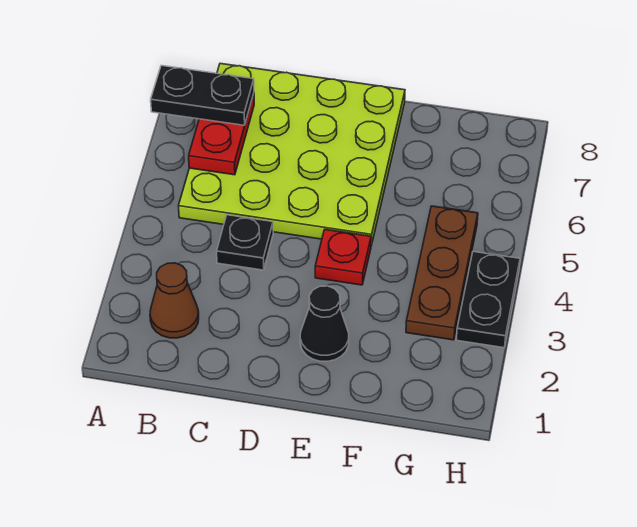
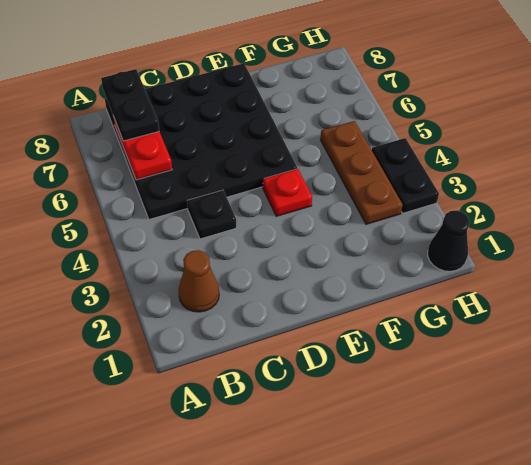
black 1x2 plate [151,66,254,125] -> black 1x2 plate turned to [101,69,159,141]
lime 4x4 plate [179,63,405,246] -> black 4x4 plate [105,63,297,219]
black 1x1 cone [300,286,349,361] -> black 1x1 cone moved to [428,211,470,271]

